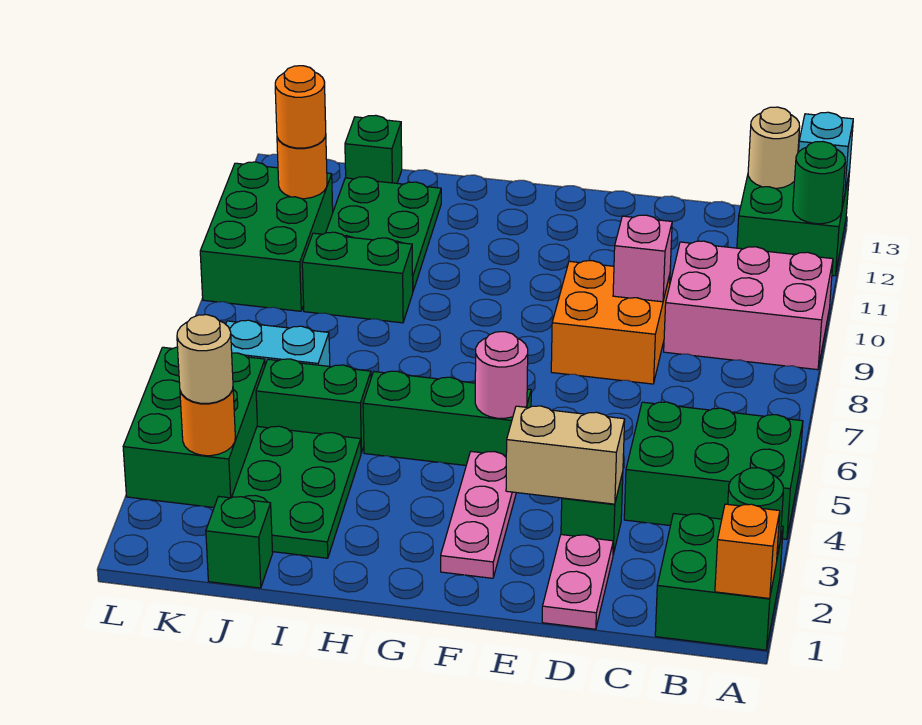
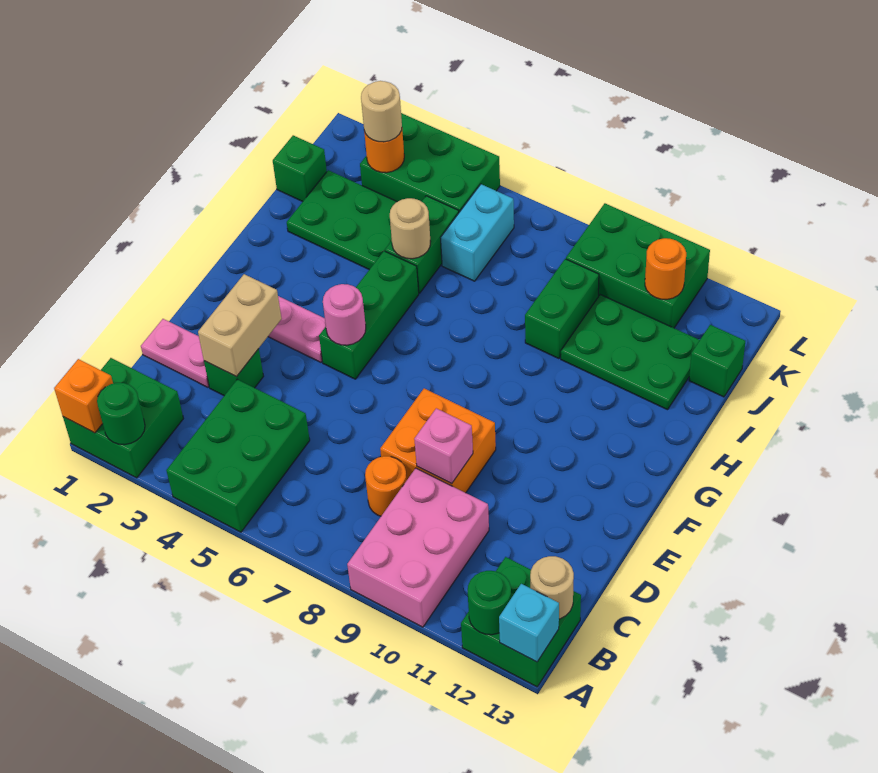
none -> tan 1x1 round brick [390,198,431,259]
orange 1x1 round brick [275,66,326,148] -> orange 1x1 round brick moved to [365,456,407,516]

